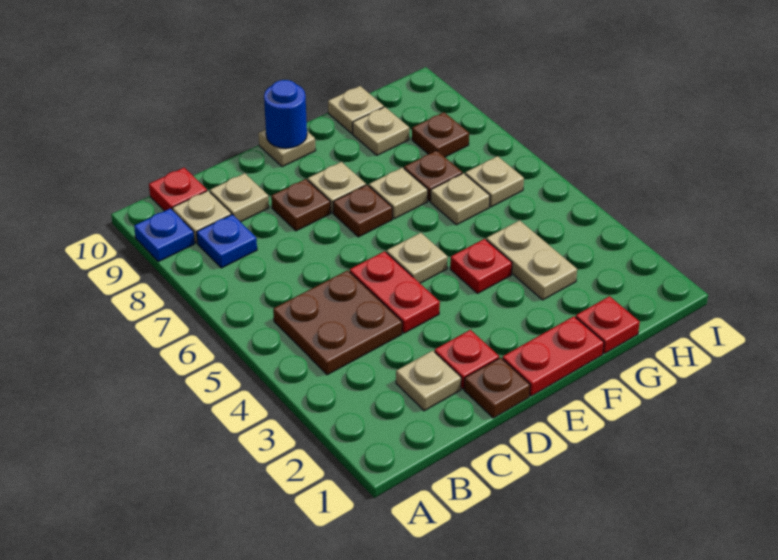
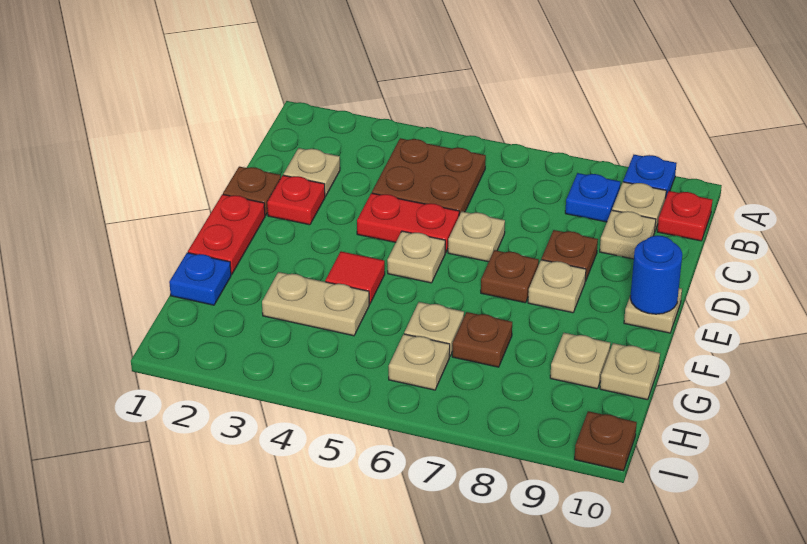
red 1x1 plate [450,239,512,293] -> red 1x1 tile [325,252,385,304]
tan 1x1 plate [369,167,428,219] -> tan 1x1 plate moved to [448,212,505,262]
red 1x1 plate [576,296,640,354] -> blue 1x1 plate [169,253,231,305]
brown 1x1 plate [412,112,469,157] -> brown 1x1 plate moved to [574,411,637,471]

